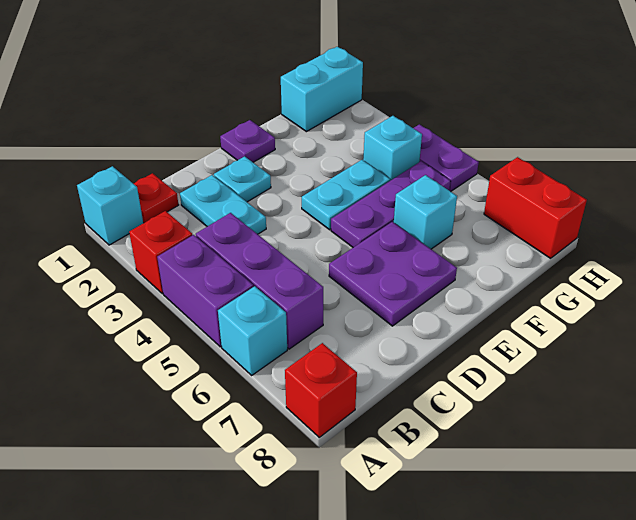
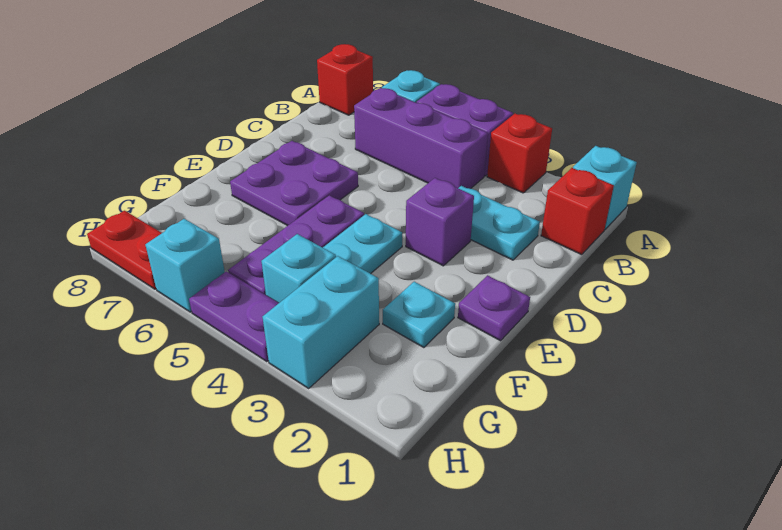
red 1x1 plate [134,173,178,223] -> red 1x1 brick [541,168,614,255]
cyan 1x1 plate [214,156,271,202] -> cyan 1x1 plate moved to [383,282,455,348]
none -> purple 1x1 brick [406,178,474,266]
cyan 1x1 brick [394,175,457,249] -> cyan 1x1 brick moved to [146,219,225,312]
cyan 1x2 brick [281,47,363,132] -> cyan 1x2 brick moved to [263,256,379,388]
red 1x2 brick [484,157,587,258] -> red 1x2 plate [87,211,162,289]

